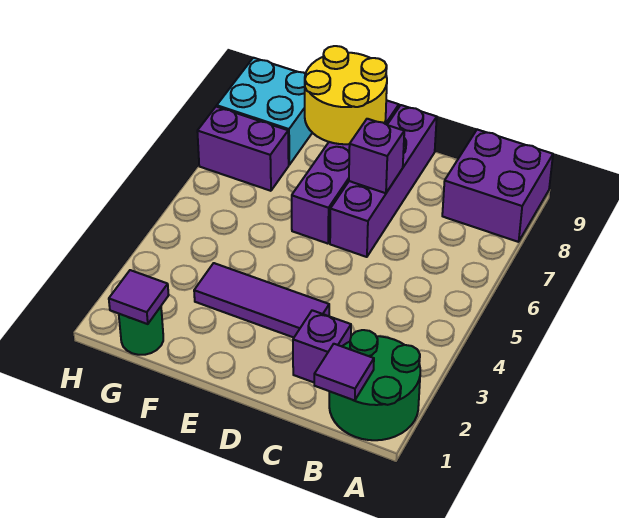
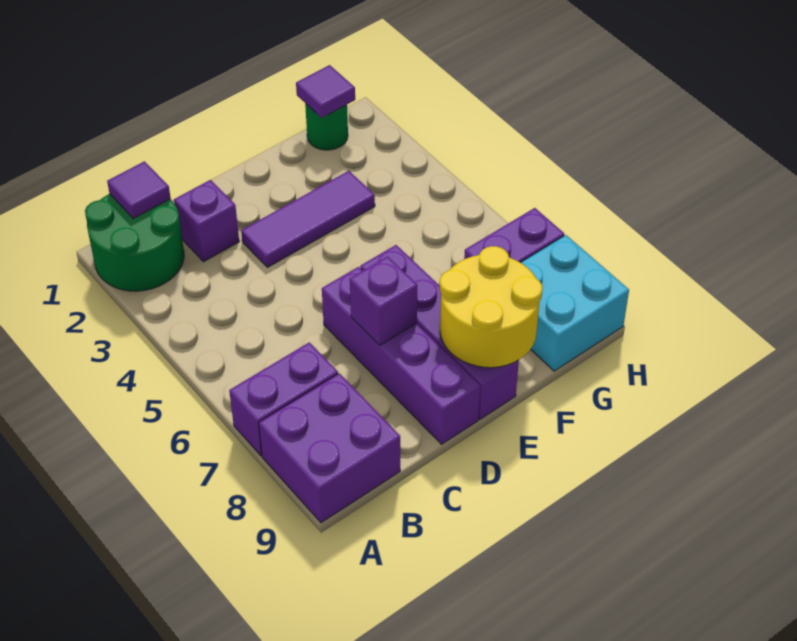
none -> purple 1x2 brick [229,342,338,456]

